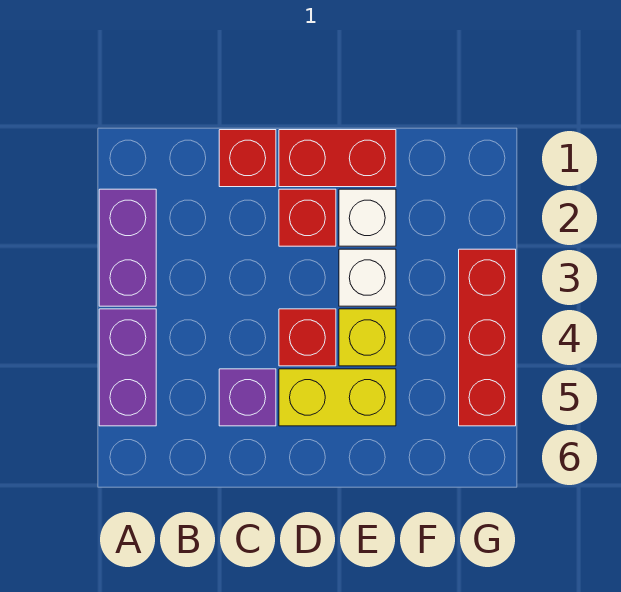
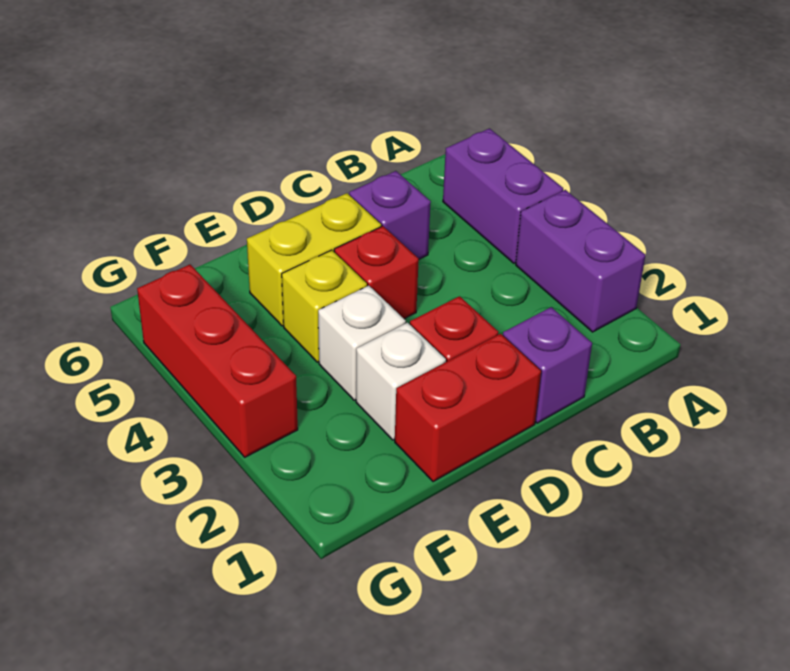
red 1x1 brick [219,130,276,187] -> purple 1x1 brick [503,307,592,423]

